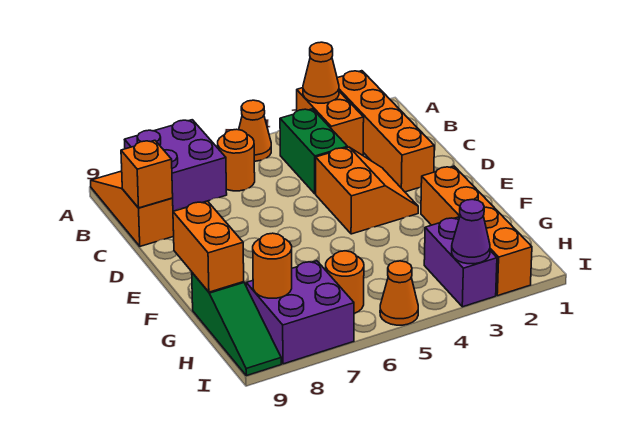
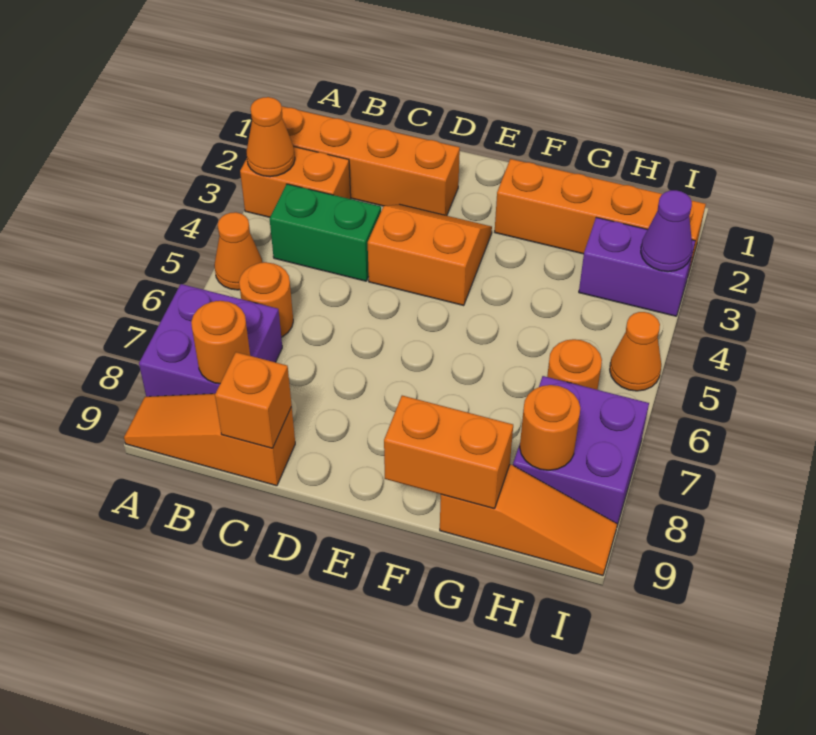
none -> orange 1x1 round brick [191,301,250,384]
green 1x3 slope [192,273,281,376] -> orange 1x3 slope [440,464,617,576]

